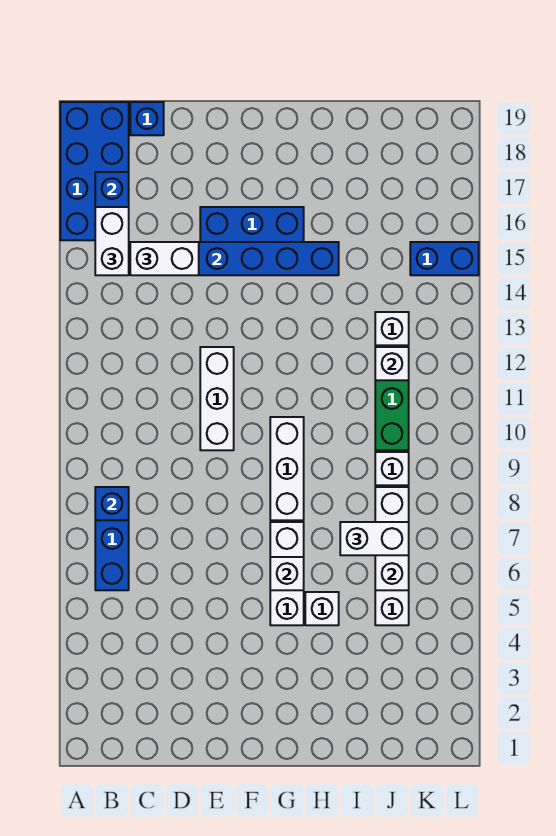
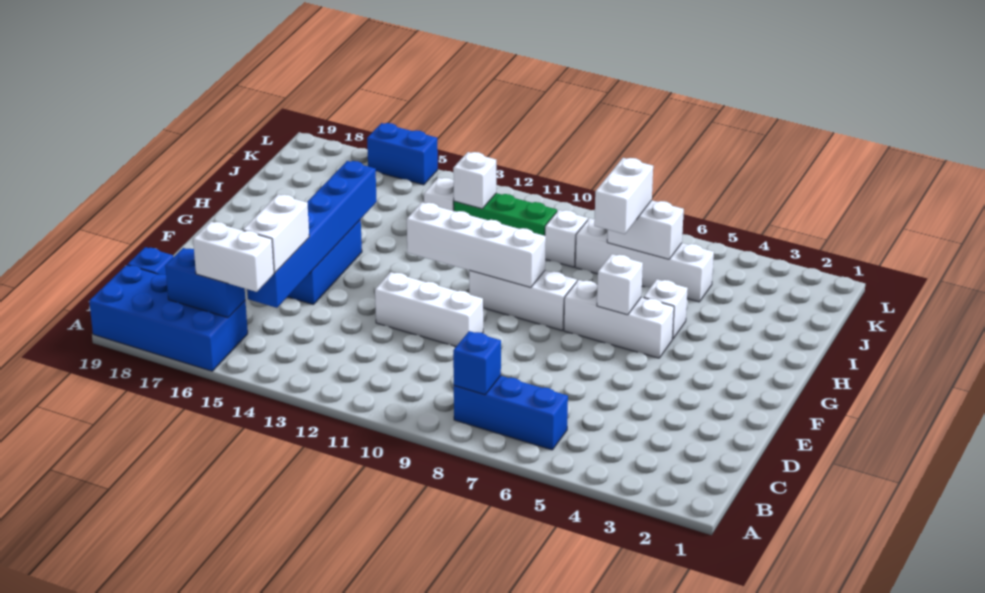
none -> white 1x4 brick [407,202,546,288]
blue 1x2 brick [410,242,479,275] -> blue 1x2 brick turned to [367,123,438,185]

